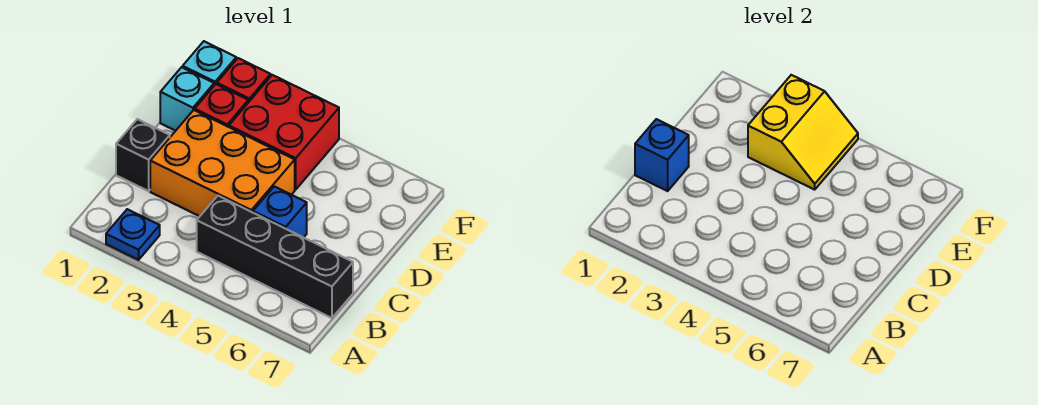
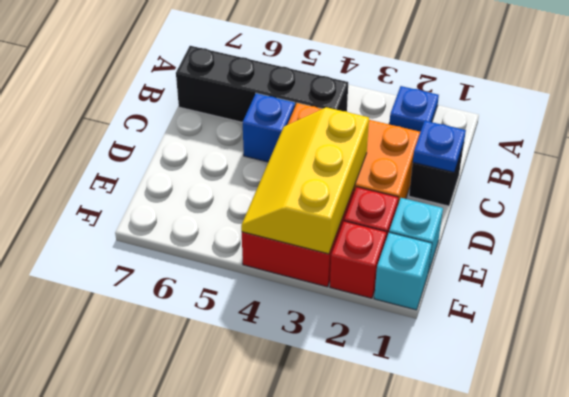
blue 1x1 brick [635,119,689,191] -> blue 1x1 plate [413,121,466,172]
yellow 2x2 slope [748,75,858,190] -> yellow 2x3 slope [241,107,369,254]

